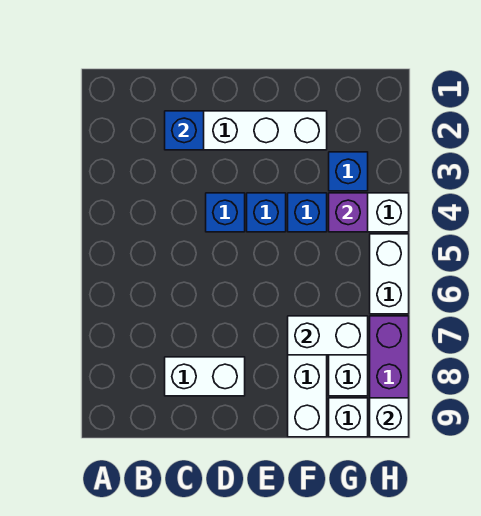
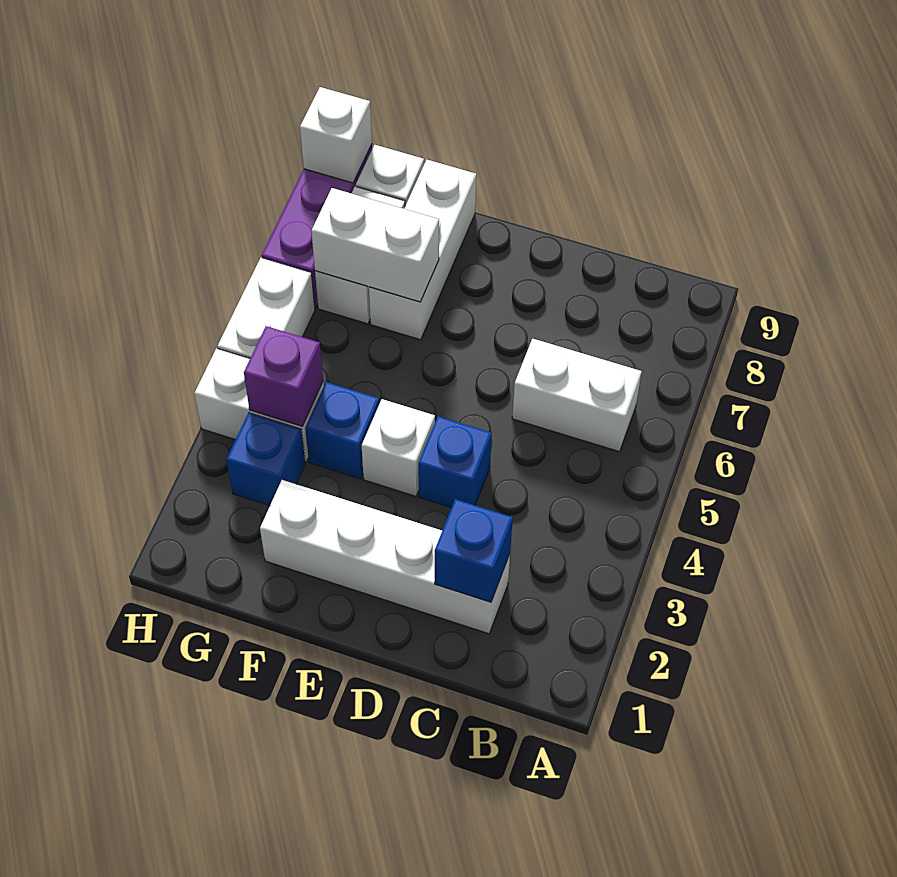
white 1x2 brick [165,357,245,396] -> white 1x2 brick moved to [512,339,642,452]
blue 1x1 brick [247,193,286,232] -> white 1x1 brick [362,399,435,496]

